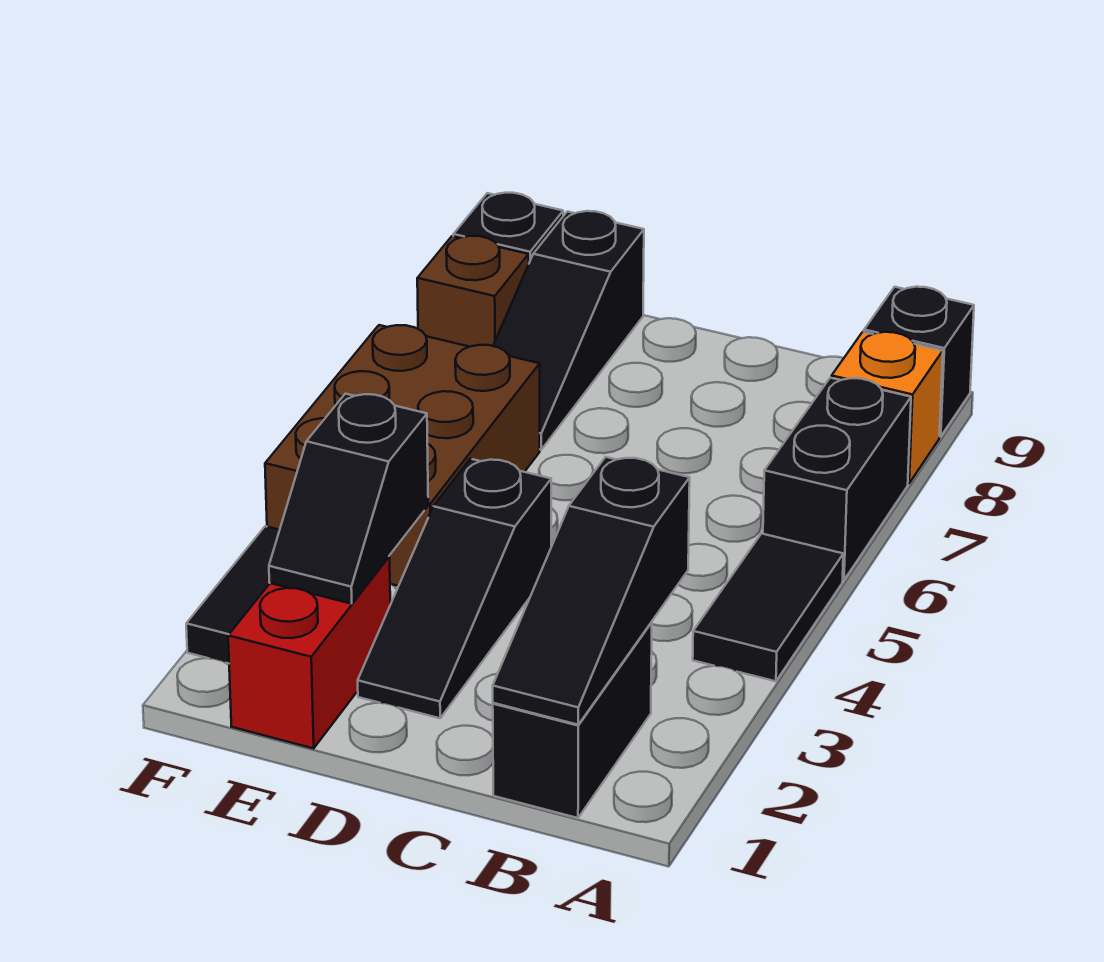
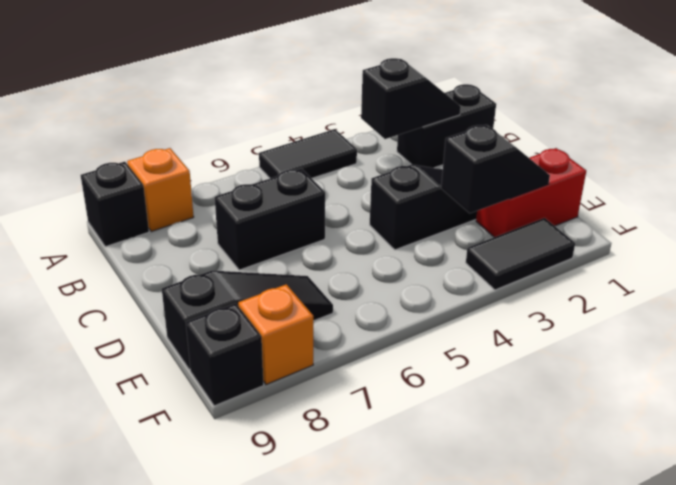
black 1x2 brick [763,378,911,580] -> black 1x2 brick moved to [215,168,325,270]
black 1x3 slope [493,457,690,725] -> black 1x2 slope [361,58,461,139]
brown 2x3 brick [265,325,540,586] -> none
brown 1x1 brick [417,236,529,347] -> orange 1x1 brick [238,284,313,384]

